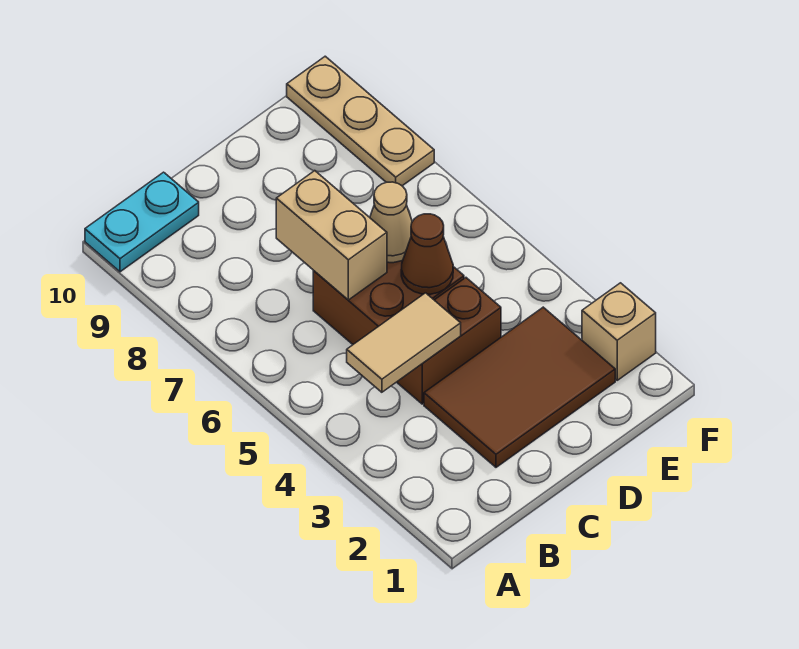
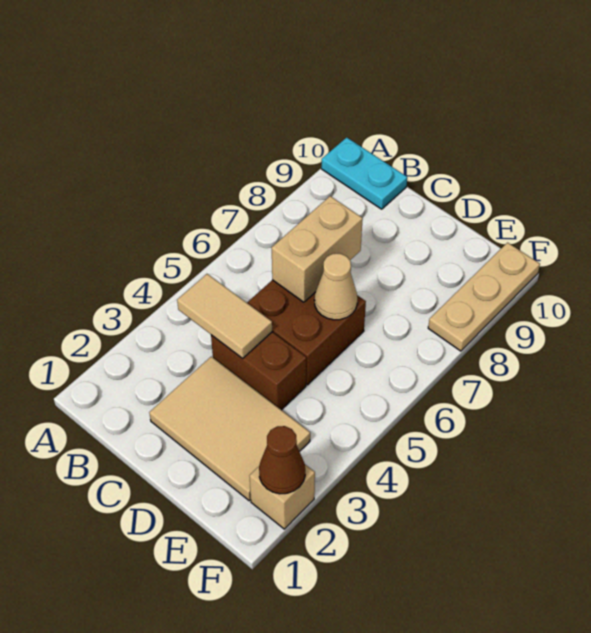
brown 2x3 tile [424,307,615,467] -> tan 2x3 tile [149,357,310,501]
brown 1x1 cone [401,214,453,294] -> brown 1x1 cone moved to [259,426,305,494]

